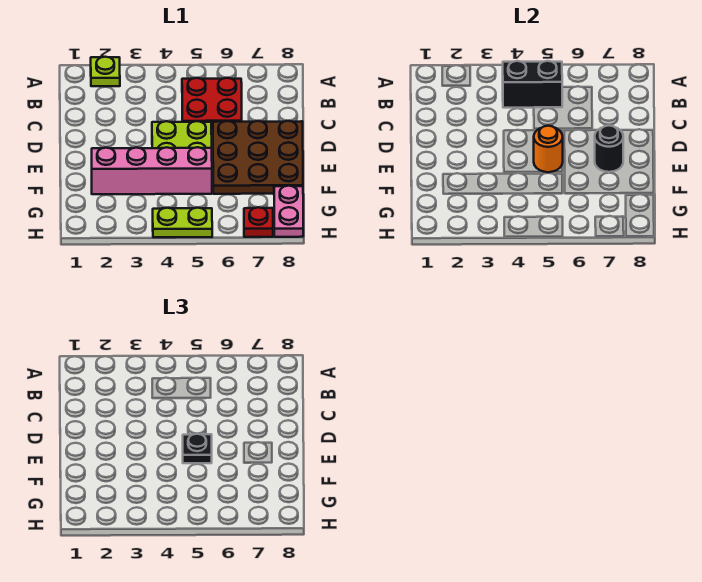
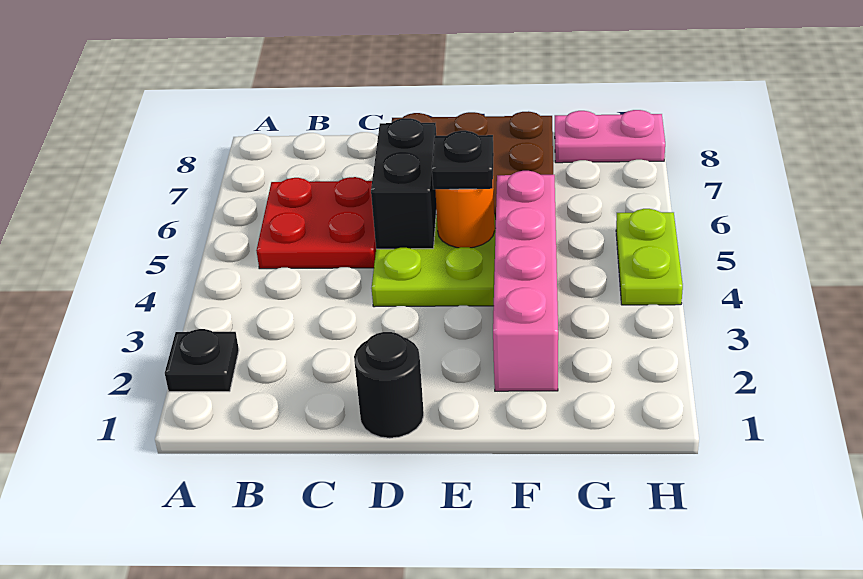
lime 1x1 plate [91,57,120,86] -> black 1x1 plate [165,329,239,392]
black 1x2 brick [503,61,562,108] -> black 1x2 brick moved to [371,118,436,249]
black 1x1 round brick [595,126,623,172] -> black 1x1 round brick moved to [354,332,424,438]
red 1x1 plate [244,207,273,237] -> none

